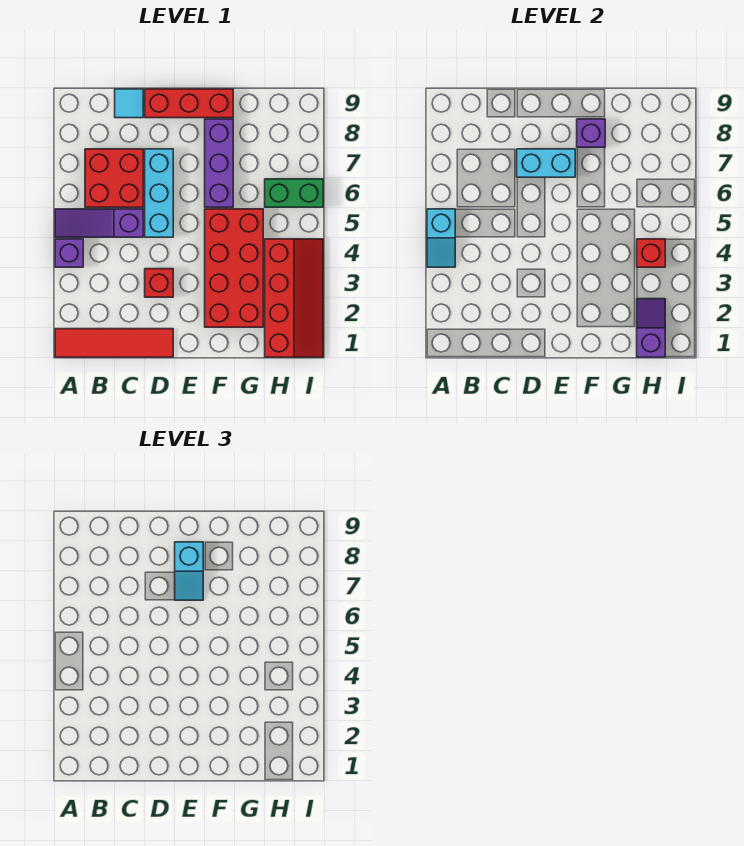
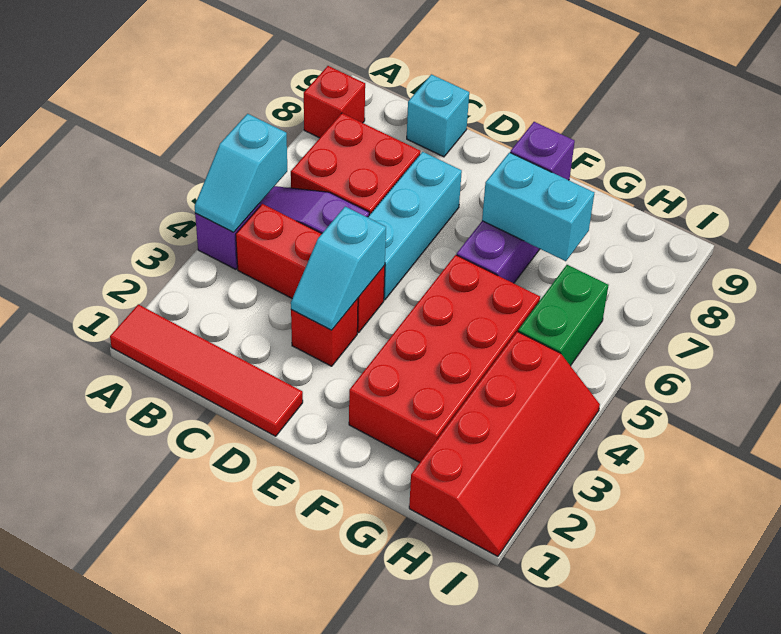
cyan 1x1 tile [115,89,143,118] -> cyan 1x1 brick [407,74,469,157]
cyan 1x2 brick [517,149,575,177] -> cyan 1x2 brick moved to [482,153,594,261]
red 1x3 brick [145,89,233,118] -> red 1x3 brick moved to [236,204,385,333]
cyan 1x2 slope [175,542,203,600] -> cyan 1x2 slope moved to [291,207,386,330]
purple 1x2 slope [637,299,665,357] -> none
red 1x1 brick [637,239,665,267] -> red 1x1 brick moved to [304,66,365,138]
green 1x2 brick [265,179,323,207] -> green 1x2 brick turned to [518,265,609,366]

